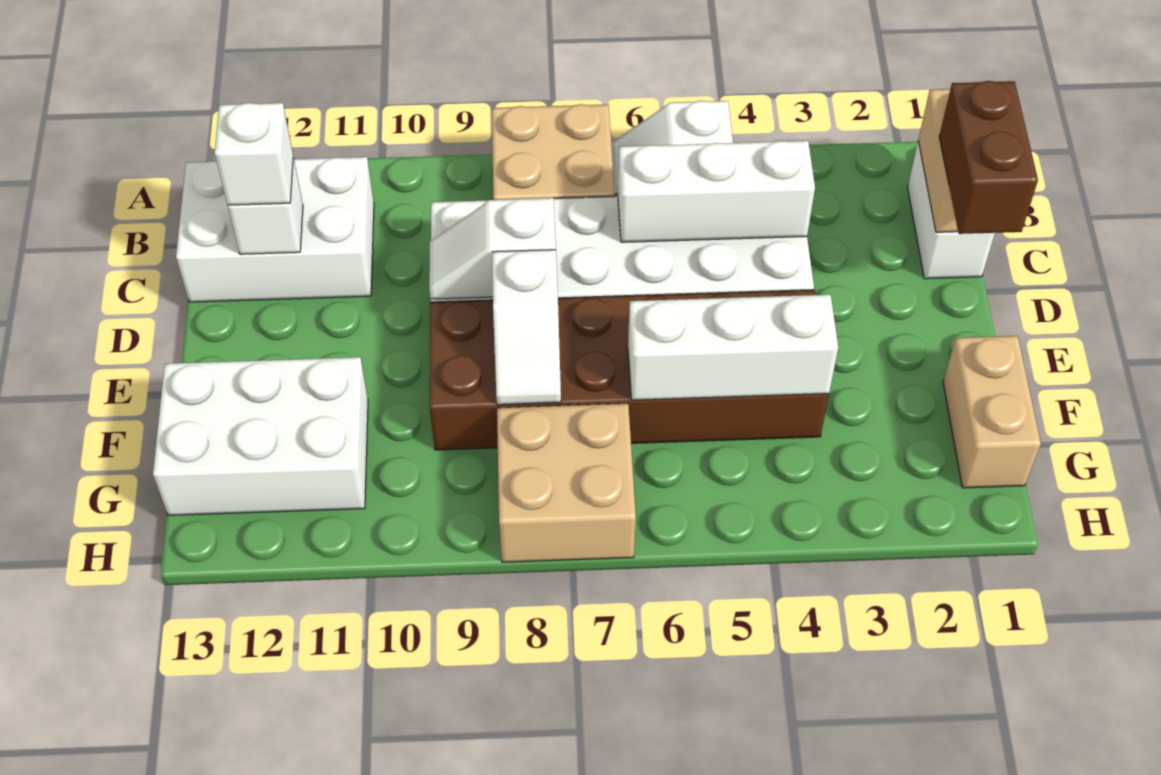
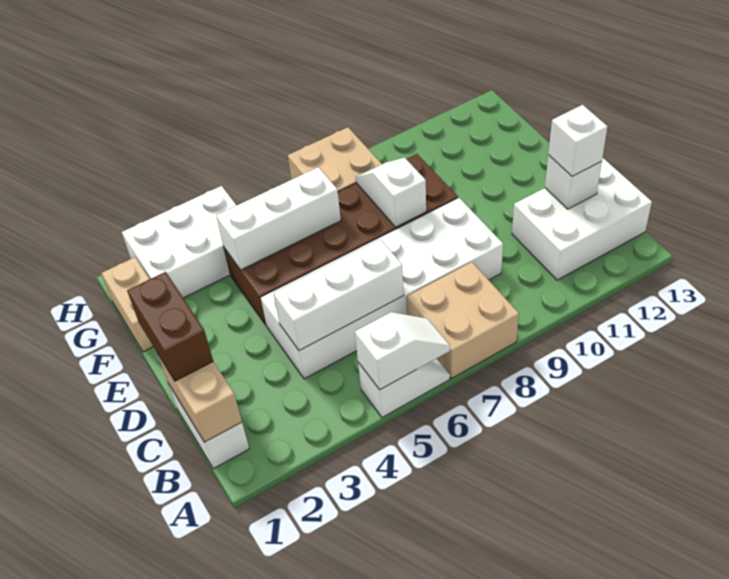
white 1x2 slope [429,198,556,299] -> white 1x2 slope moved to [355,312,450,390]
white 2x3 brick [153,357,368,515] -> white 2x3 brick moved to [122,186,236,298]

